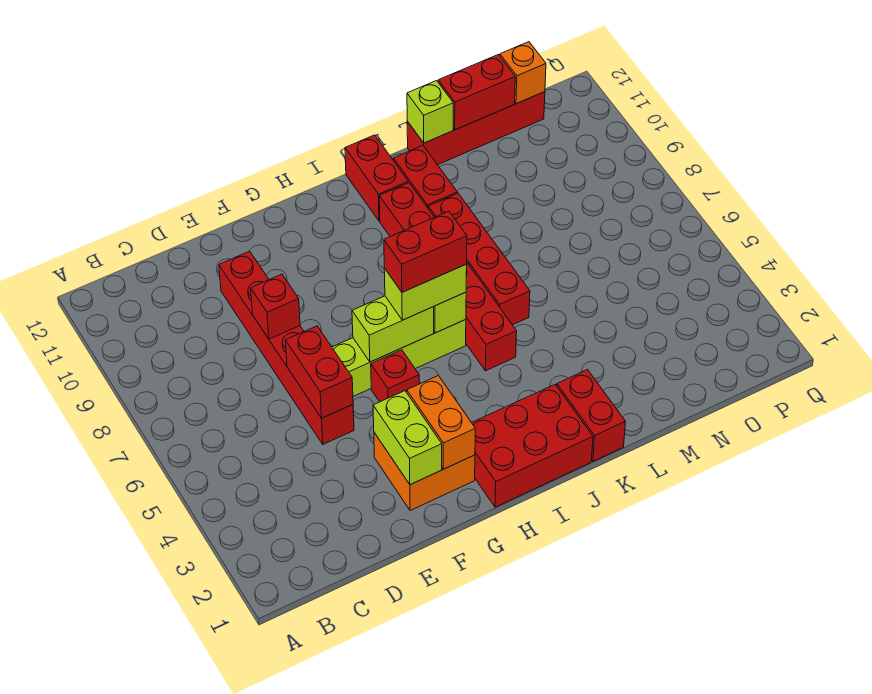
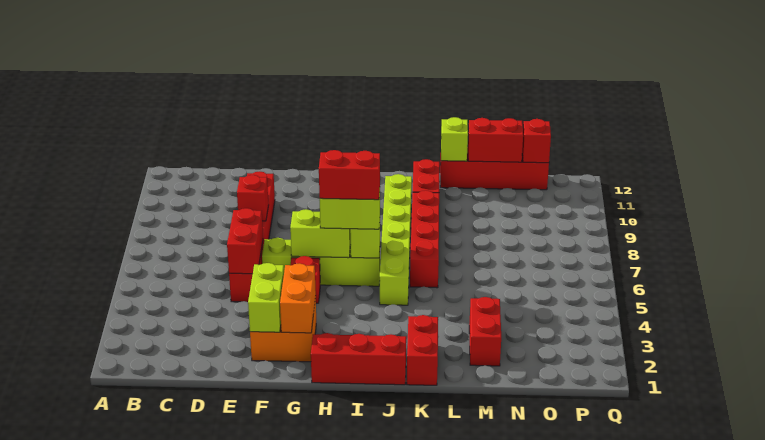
red 2x3 brick [472,385,593,507] -> red 1x3 brick [311,333,406,385]
red 1x6 brick [379,183,517,371] -> lime 1x6 brick [380,174,412,305]
red 1x2 brick [345,135,408,221] -> red 1x2 brick moved to [469,297,501,366]
orange 1x1 brick [500,42,546,104] -> red 1x1 brick [522,119,551,163]

